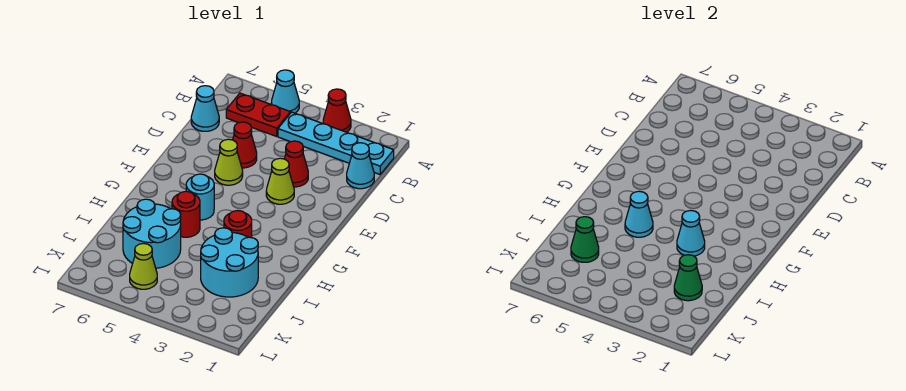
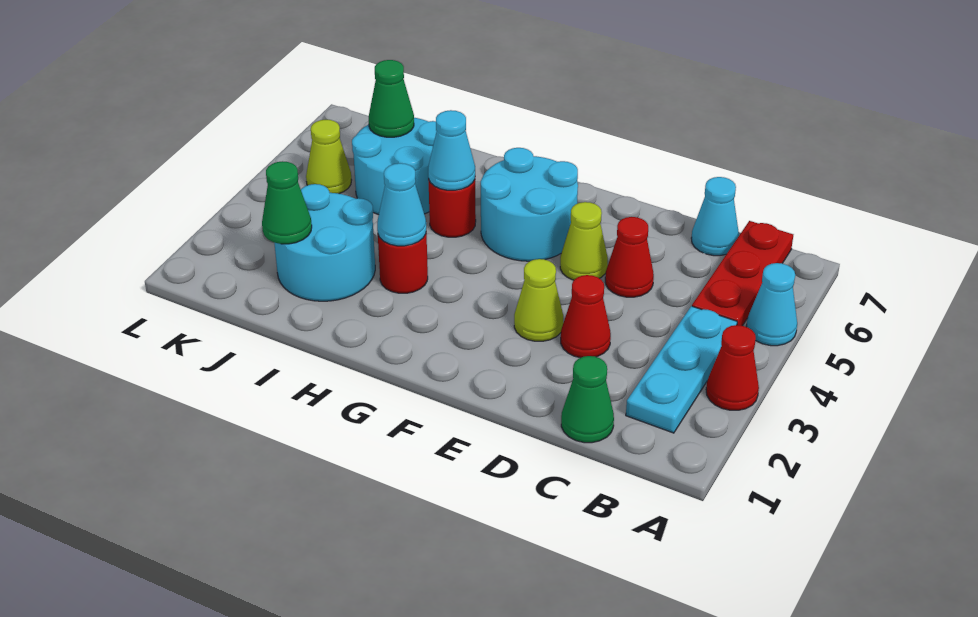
cyan 1x4 plate [278,112,394,174] -> cyan 1x3 plate [626,306,737,433]
red 1x2 plate [226,93,290,136] -> red 1x3 plate [692,221,793,326]
cyan 1x1 cone [347,143,374,189] -> green 1x1 cone [561,356,614,443]
cyan 1x1 round brick [186,174,214,220] -> cyan 2x2 round brick [481,148,578,261]

